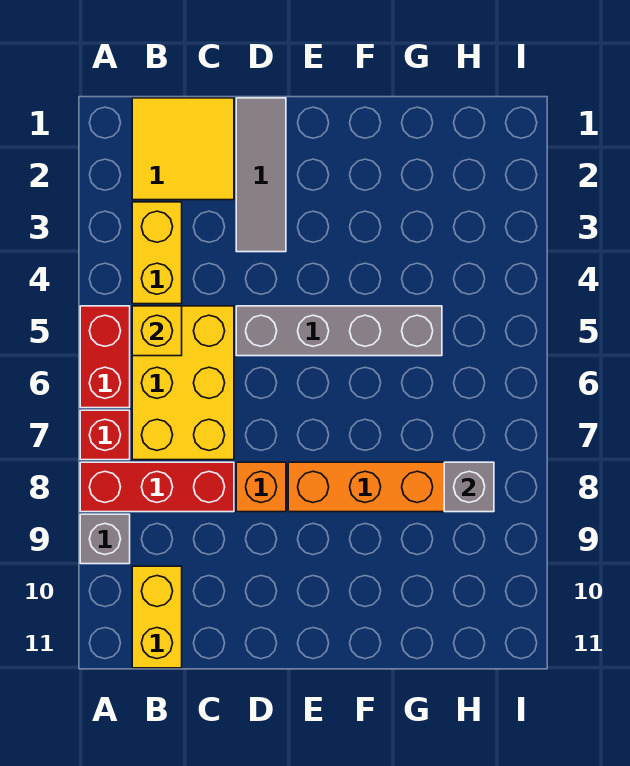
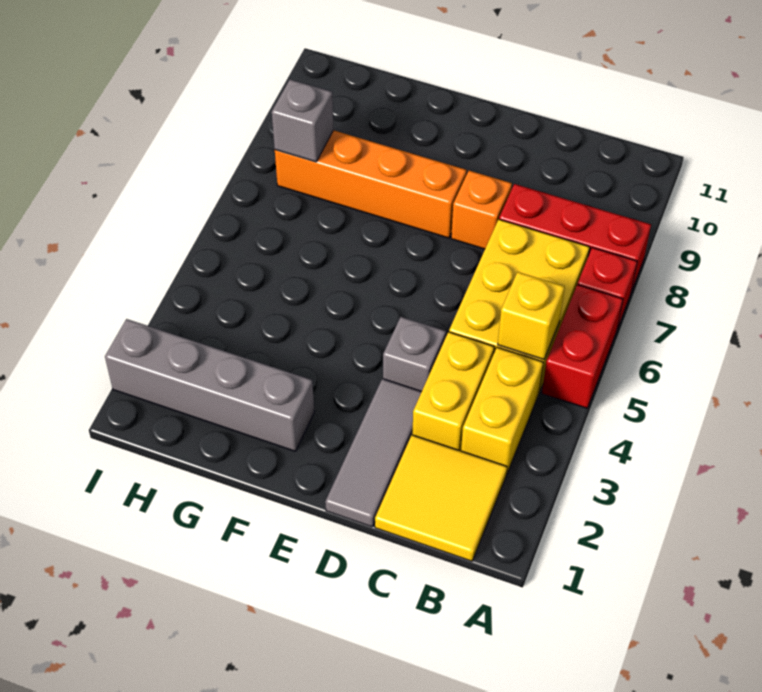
grey 1x1 brick [80,514,130,564] -> grey 1x1 brick moved to [383,317,446,391]
yellow 1x2 brick [132,566,182,668] -> yellow 1x2 brick moved to [412,332,494,451]
grey 1x4 brick [236,306,442,356] -> grey 1x4 brick moved to [105,319,314,451]

